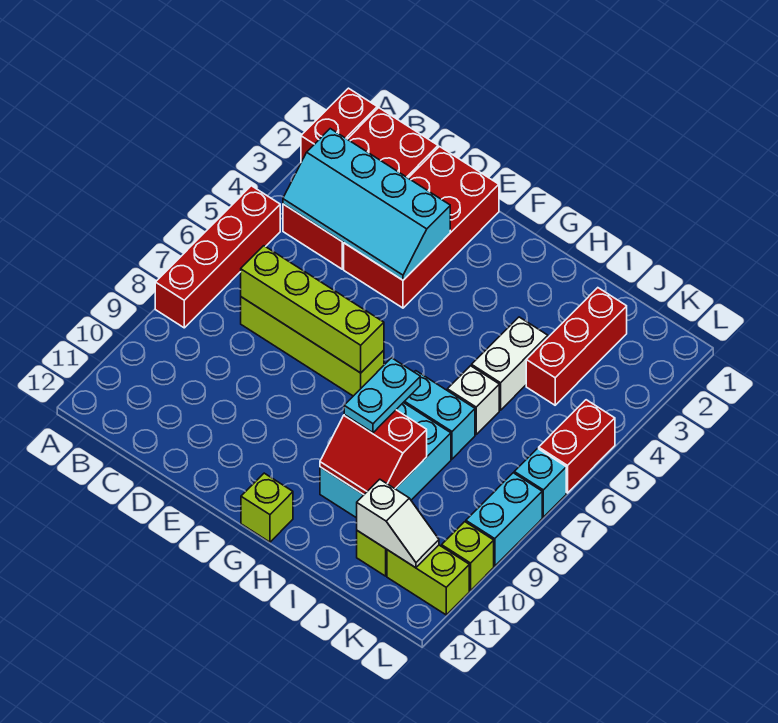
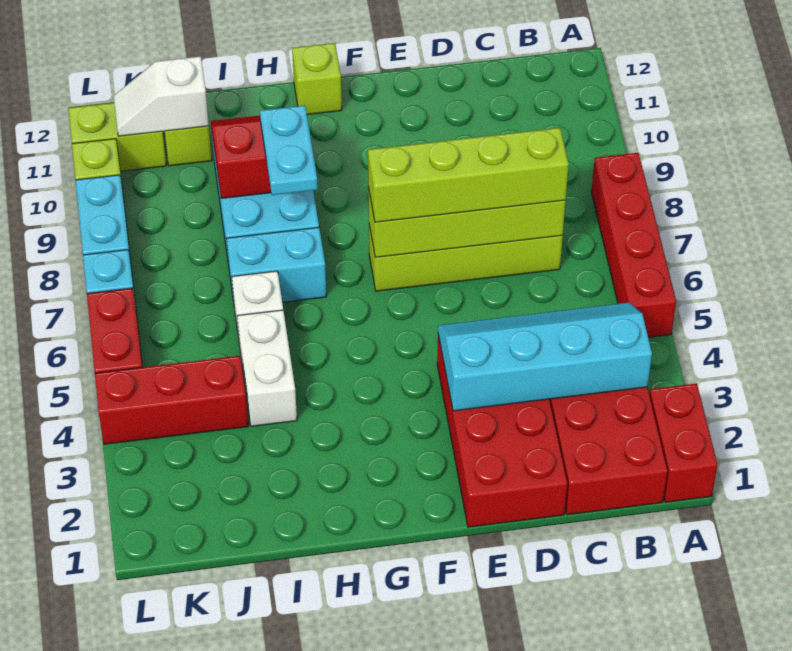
none -> lime 1x4 brick [368,128,569,222]
red 1x3 brick [526,288,627,405] -> red 1x3 brick turned to [95,356,248,444]

